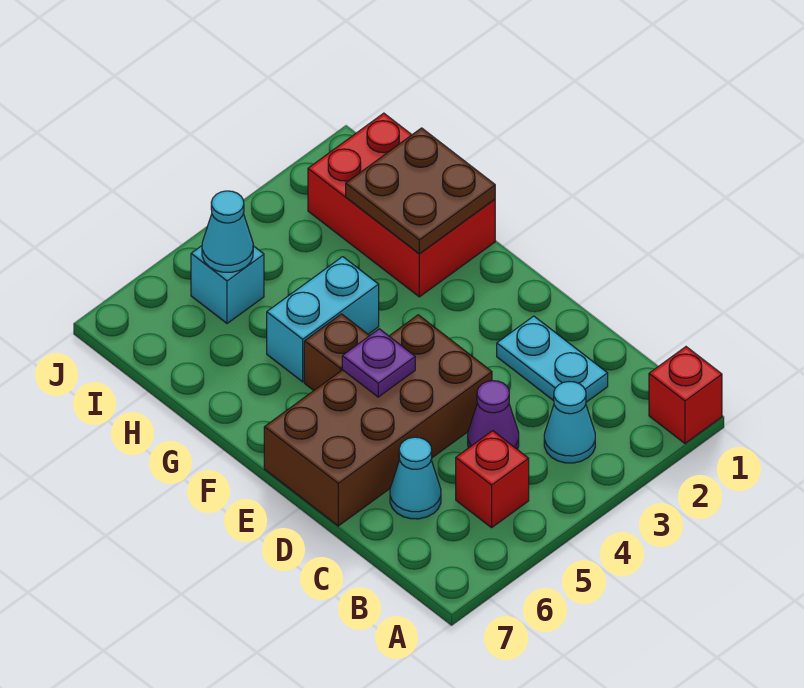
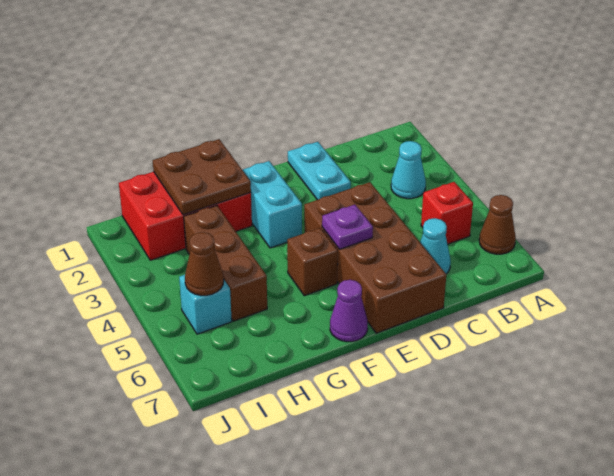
red 1x1 brick [649,347,722,443] -> none
none -> brown 1x1 cone [479,195,516,254]
cyan 1x2 plate [497,316,608,402] -> cyan 1x2 plate turned to [288,142,351,200]
purple 1x1 cone [468,381,519,449] -> purple 1x1 cone moved to [330,280,368,342]
cyan 1x2 brick [267,257,379,382] -> cyan 1x2 brick moved to [243,161,302,248]
none -> brown 1x3 brick [184,205,267,321]
cyan 1x1 cone [202,191,253,272] -> brown 1x1 cone [185,232,224,296]

